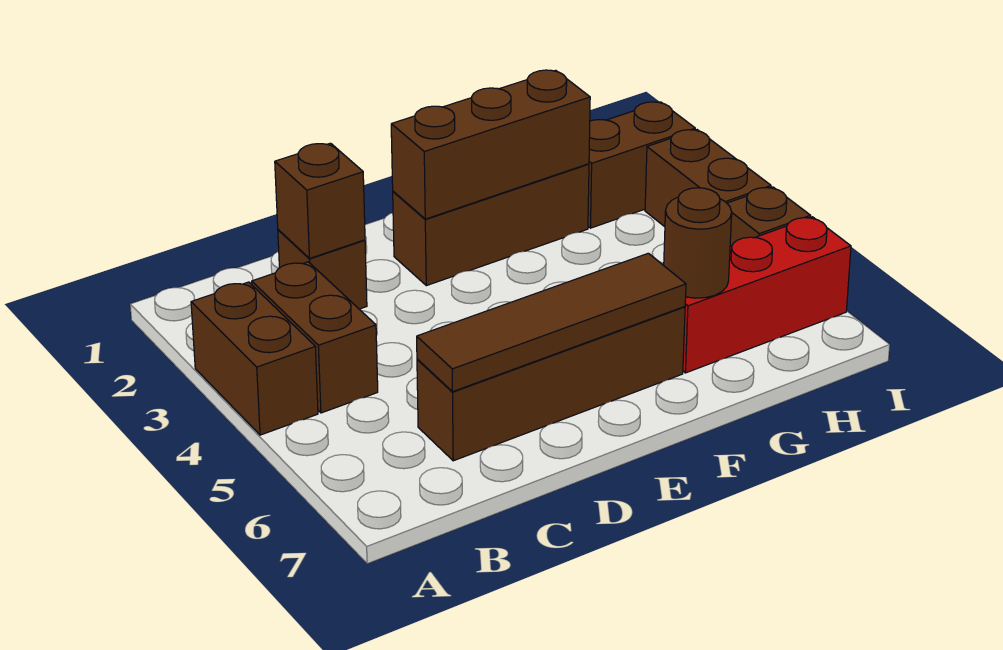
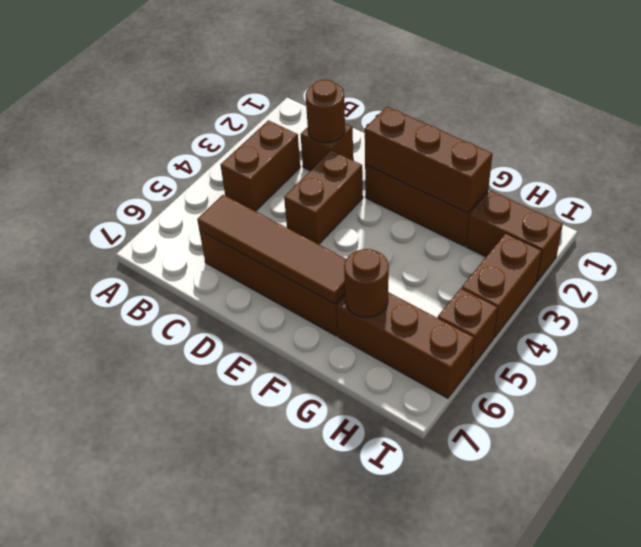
brown 1x2 brick [191,282,318,435] -> brown 1x2 brick moved to [284,150,363,244]
brown 1x1 brick [275,143,365,258] -> brown 1x1 round brick [306,80,345,143]
red 1x3 brick [683,217,851,373] -> brown 1x3 brick [337,292,474,398]

